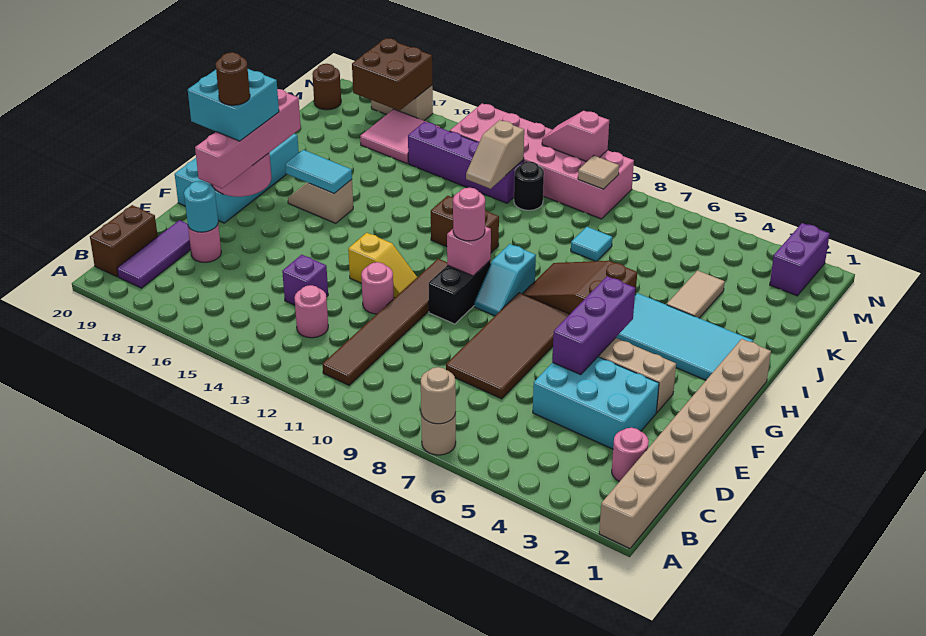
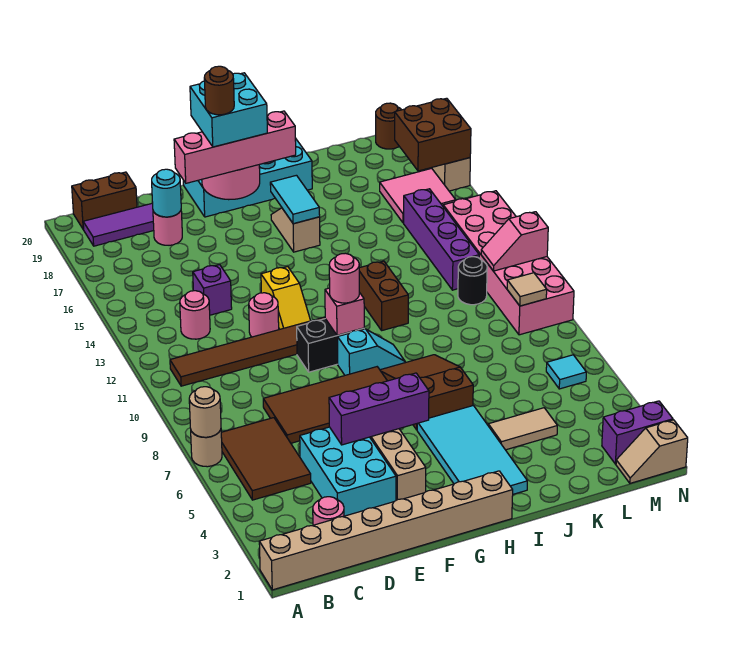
none -> brown 2x3 tile [221,418,311,500]
cyan 1x2 slope [474,244,536,316] -> cyan 1x2 slope turned to [338,329,405,375]
cyan 1x1 tile [571,227,612,261] -> cyan 1x1 tile moved to [546,355,586,389]
tan 1x2 slope [466,120,524,189] -> tan 1x2 slope moved to [616,420,688,483]
pink 1x2 slope [542,111,609,162] -> pink 1x2 slope turned to [481,212,548,271]

